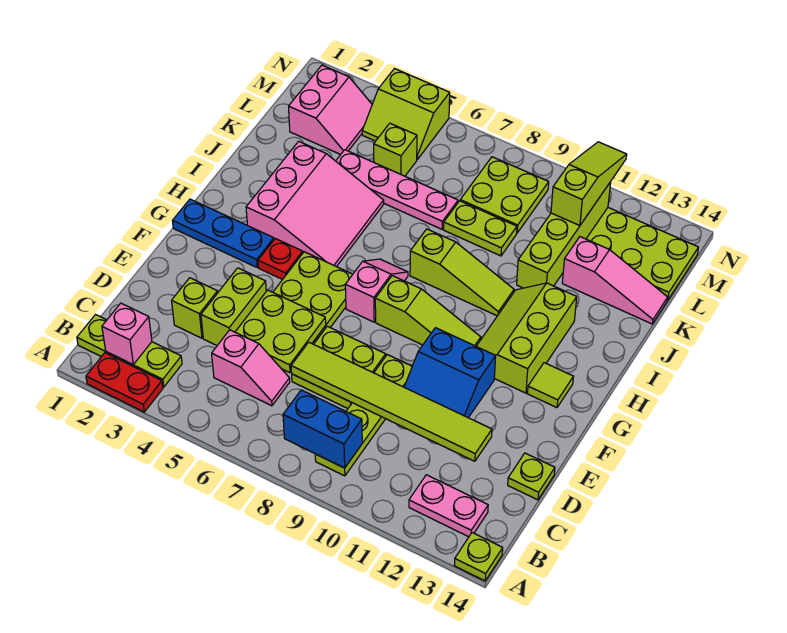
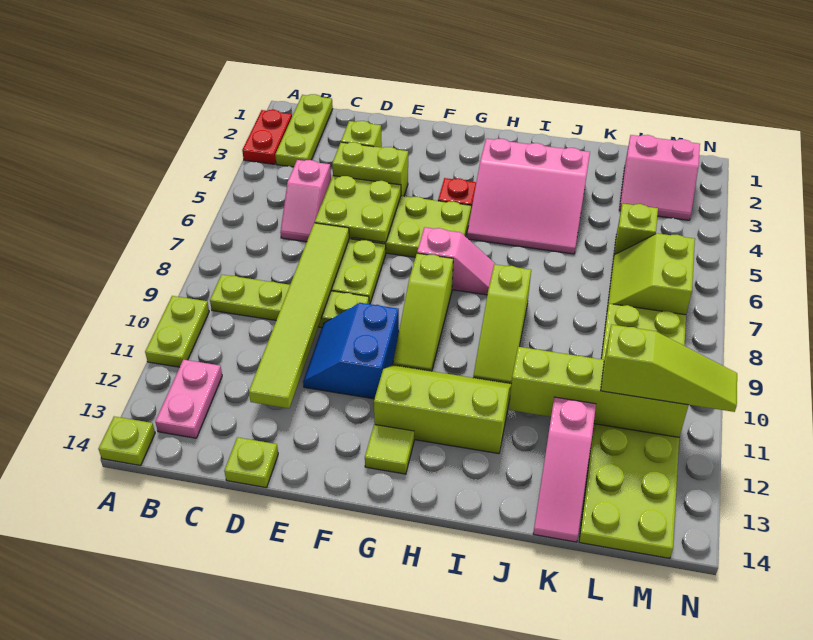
pink 1x1 brick [102,303,152,364] -> none
blue 1x2 brick [283,390,362,468] -> none
blue 1x3 plate [173,199,274,267] -> none
pink 1x4 plate [336,150,458,229] -> none
lime 1x2 plate [444,201,517,256] -> lime 1x2 plate moved to [145,296,209,367]
lime 2x2 slope [362,69,450,160] -> lime 2x2 slope moved to [607,233,695,315]

